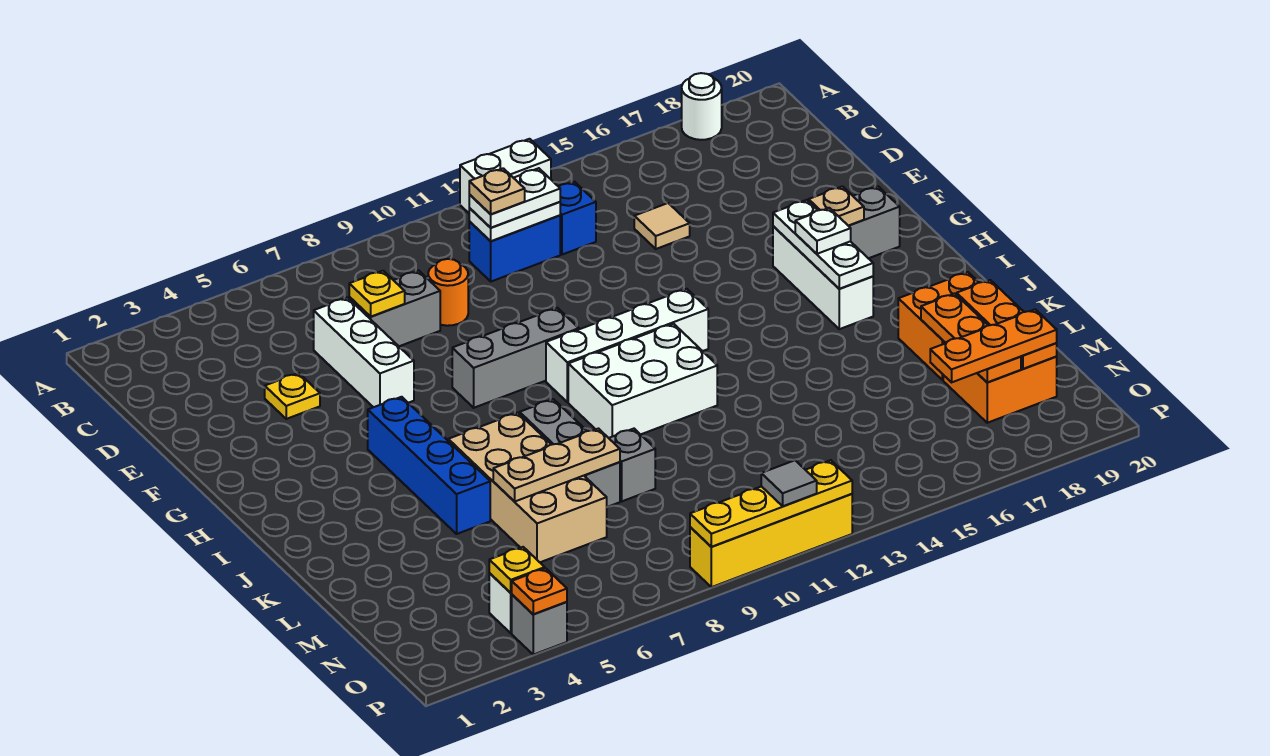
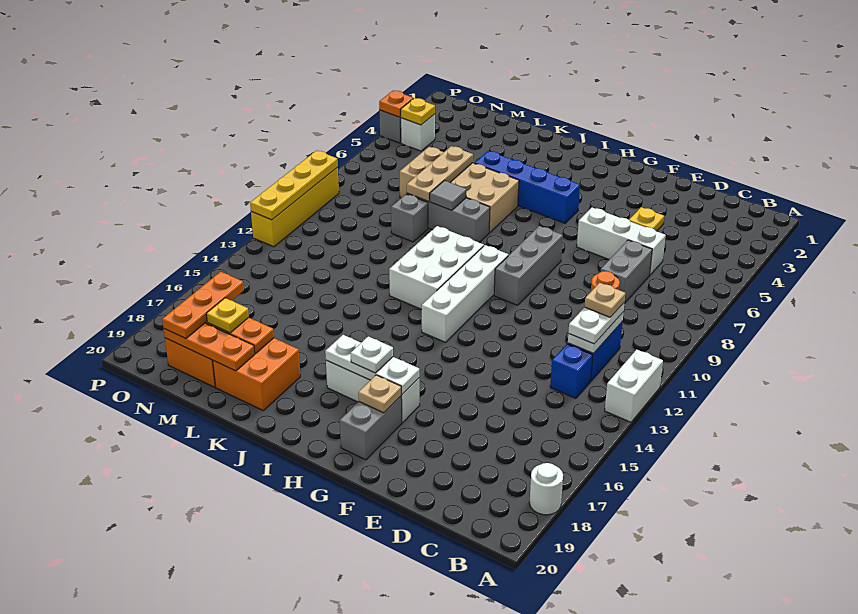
yellow 1x1 plate [349,271,405,317] -> yellow 1x1 plate moved to [206,298,249,333]
tan 1x1 tile [634,203,690,249] -> none
grey 1x1 tile [761,460,817,506] -> grey 1x1 tile moved to [430,180,467,210]

